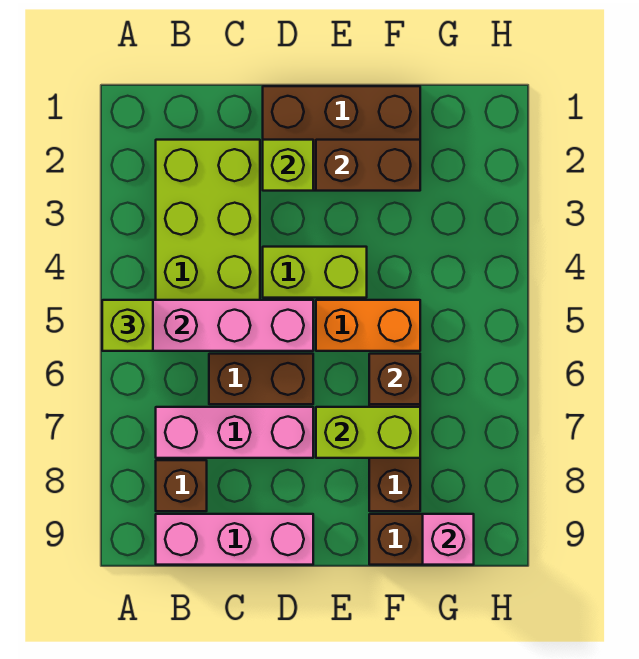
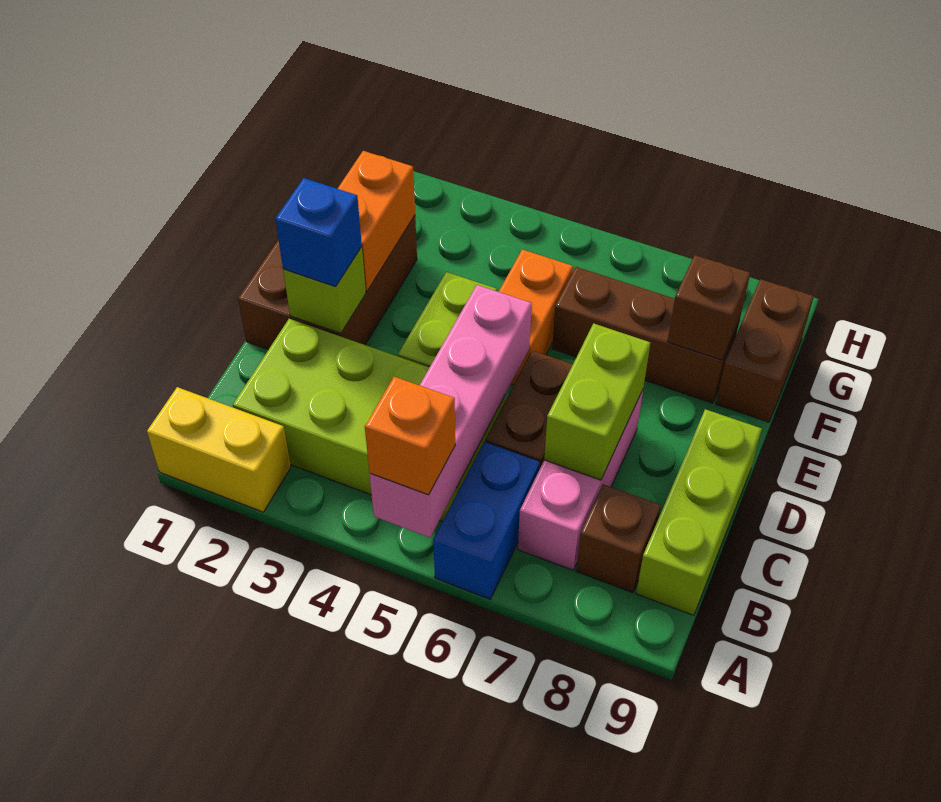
none -> yellow 1x2 brick [147,387,291,512]
lime 1x1 brick [102,300,153,351] -> orange 1x1 brick [365,377,455,495]
none -> blue 1x2 brick [433,442,540,599]
pink 1x3 brick [156,514,313,565] -> lime 1x3 brick [636,409,762,615]
none -> blue 1x1 brick [275,178,362,287]
brown 1x2 brick [316,140,420,191] -> orange 1x2 brick [338,151,415,291]
lime 1x2 brick [316,407,420,458] -> lime 1x2 brick moved to [544,323,650,480]
brown 1x1 brick [369,354,420,404] -> brown 1x1 brick moved to [668,255,750,360]
pink 1x1 brick [423,514,474,565] -> none

